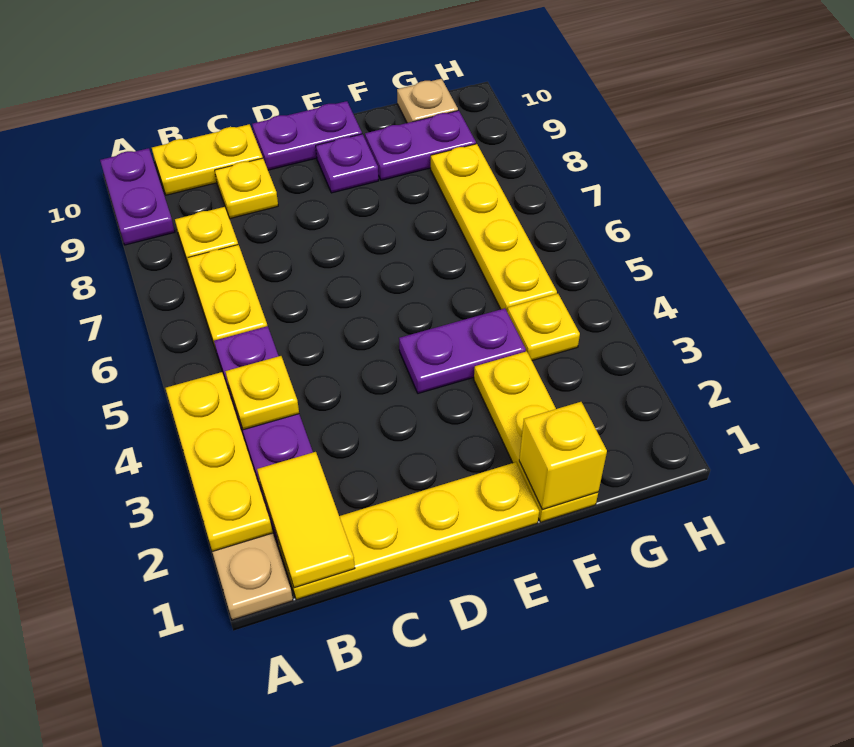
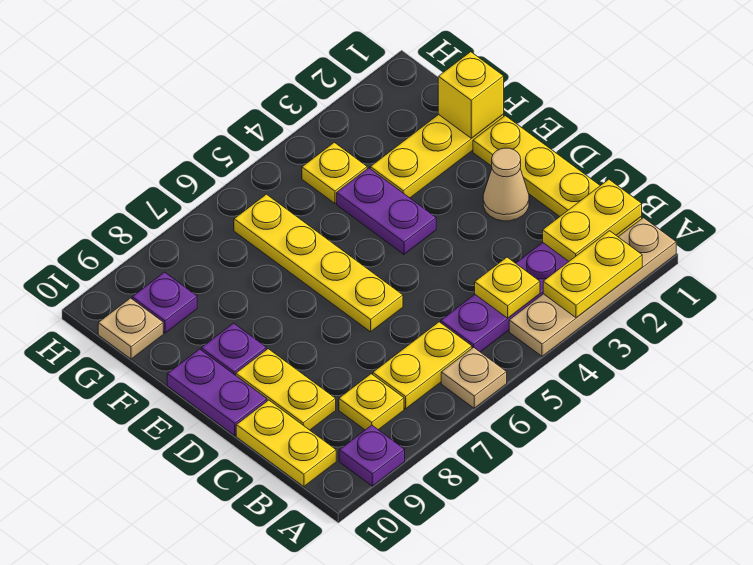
yellow 1x3 plate [166,372,273,551] -> yellow 1x2 plate [543,231,642,318]
none -> tan 1x1 plate [441,347,507,408]
purple 1x2 plate [100,148,175,245] -> purple 1x1 plate [339,425,405,486]
yellow 1x2 tile [257,452,355,588] -> yellow 1x2 plate [543,179,642,261]
yellow 1x1 plate [215,158,278,218] -> yellow 1x2 plate [236,349,336,430]
none -> tan 1x1 cone [483,148,529,221]
purple 1x2 plate [365,110,476,180] -> purple 1x1 plate [132,272,197,333]
yellow 1x4 plate [431,144,557,311] -> yellow 1x4 plate turned to [234,194,403,332]

